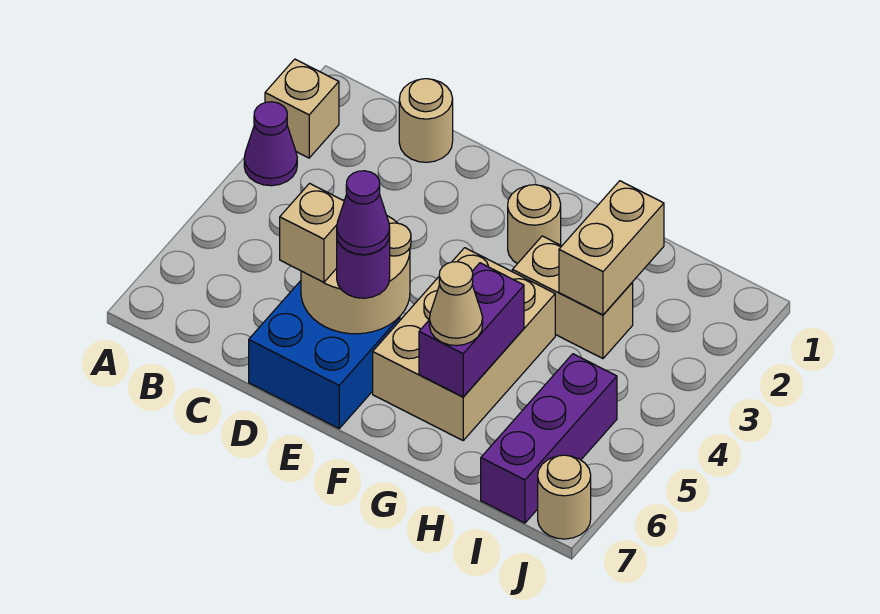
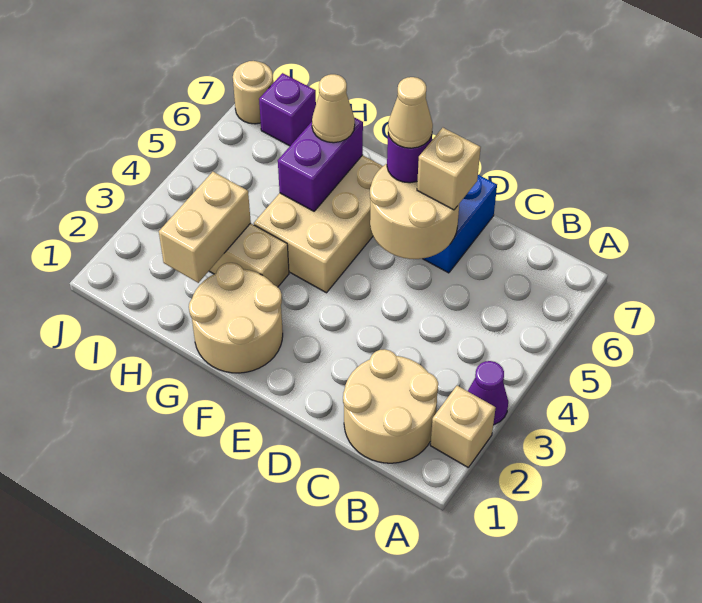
tan 1x1 round brick [399,79,453,162] -> tan 2x2 round brick [343,349,438,463]
purple 1x1 cone [337,171,390,255] -> tan 1x1 cone [388,77,433,148]
tan 1x1 round brick [508,184,561,264] -> tan 2x2 round brick [189,263,283,373]
purple 1x3 brick [481,354,617,523] -> purple 1x1 brick [259,73,316,146]

